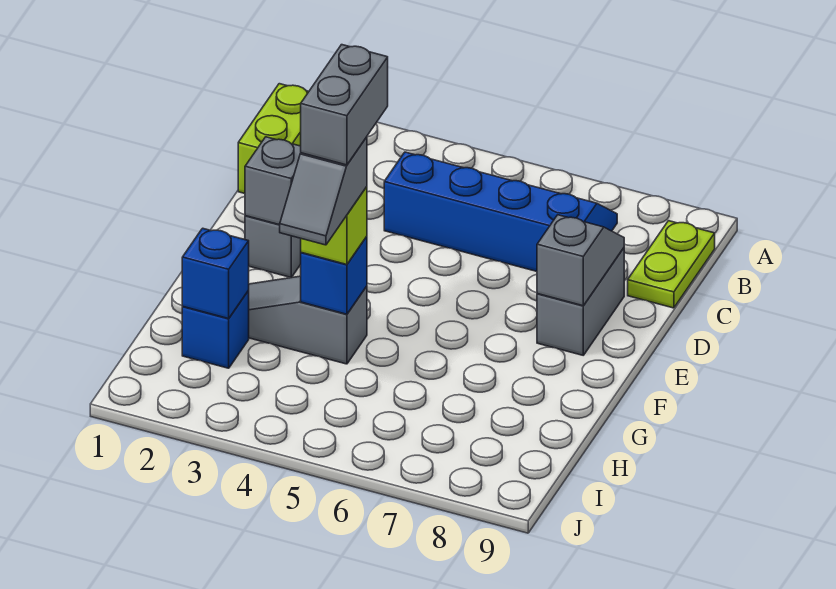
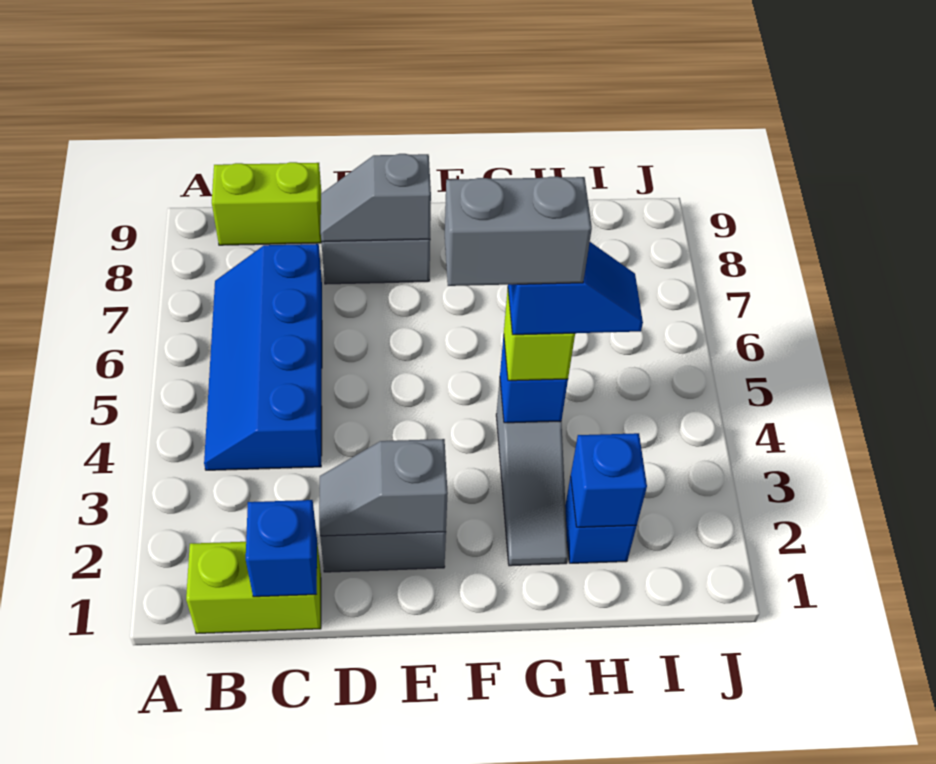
lime 1x2 plate [628,221,715,308] -> lime 1x2 brick [212,162,321,245]
none -> blue 1x1 brick [246,500,317,597]
grey 1x2 slope [280,137,367,245] -> blue 1x2 slope [508,242,643,335]

